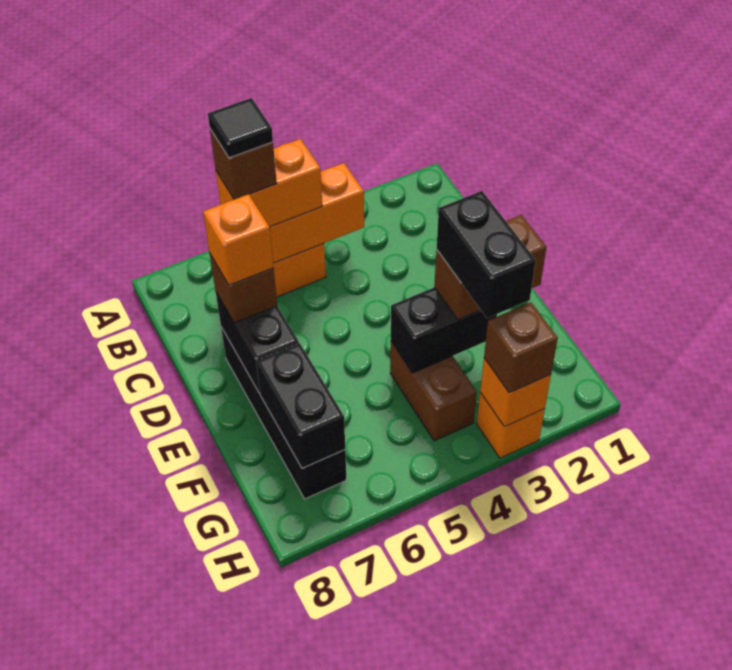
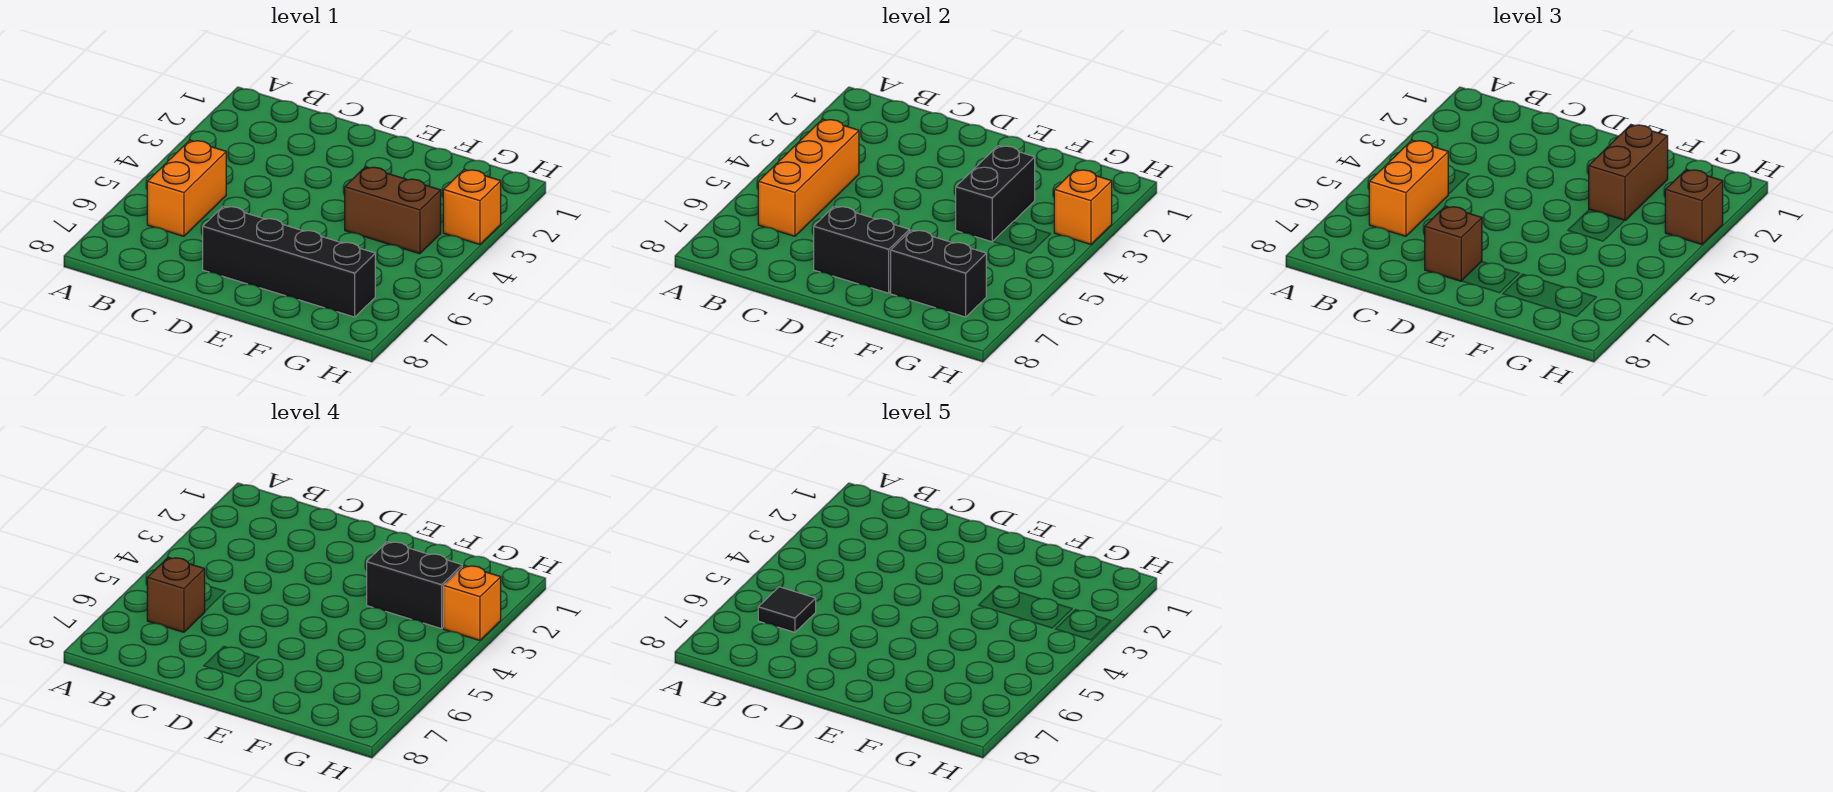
orange 1x1 brick [203,194,274,285] -> orange 1x1 brick moved to [443,565,501,640]

